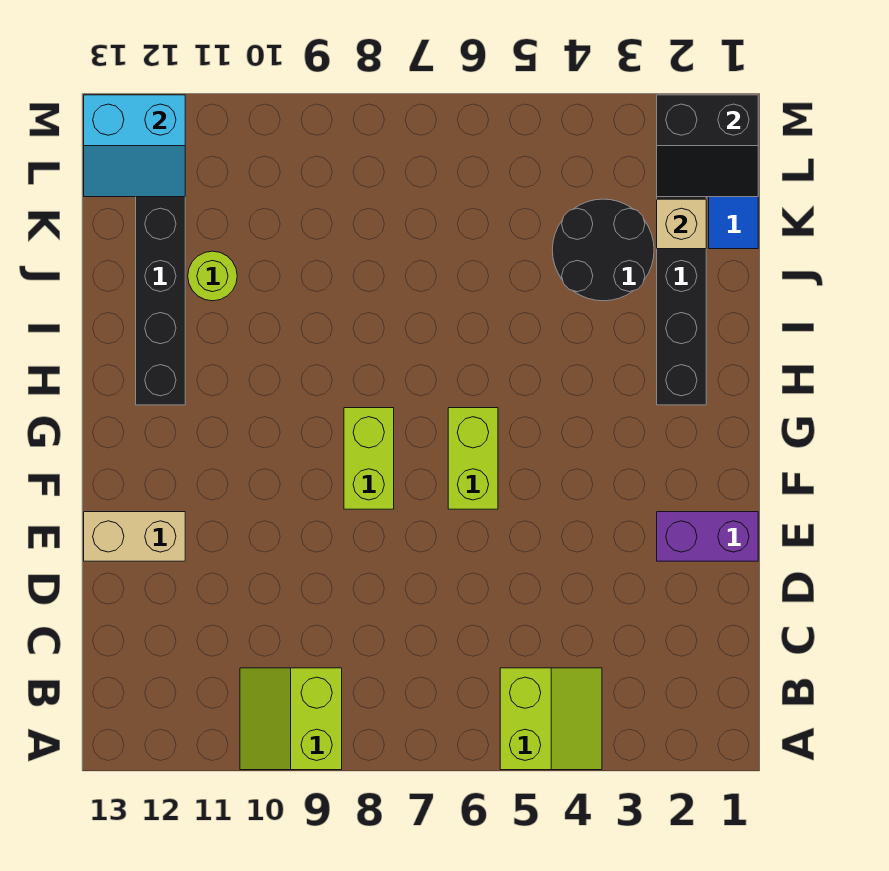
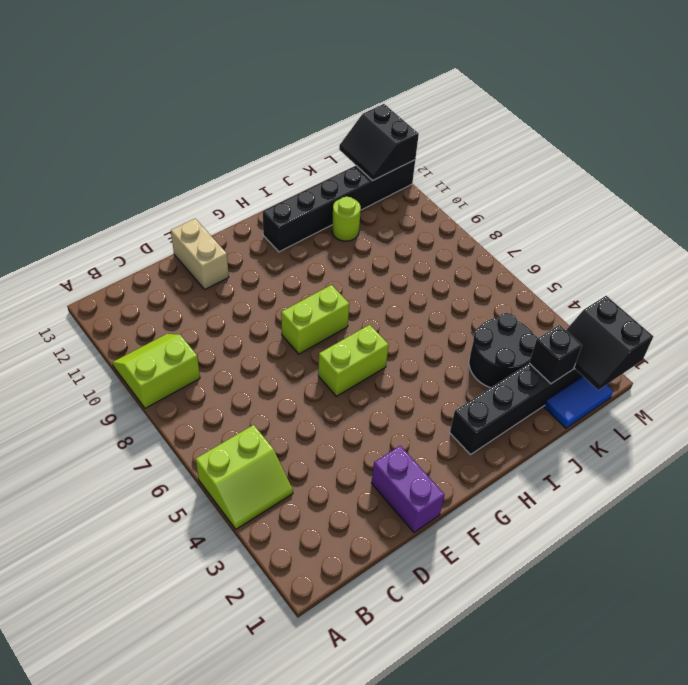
tan 1x1 brick [657,199,706,249] -> black 1x1 brick [529,325,582,384]
cyan 2x2 slope [84,95,185,197] -> black 2x2 slope [339,104,419,180]

